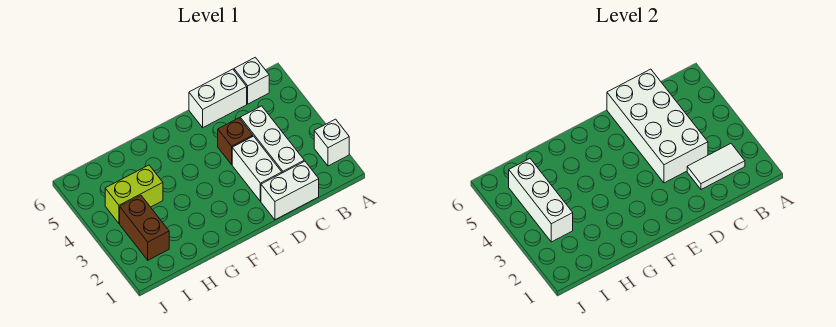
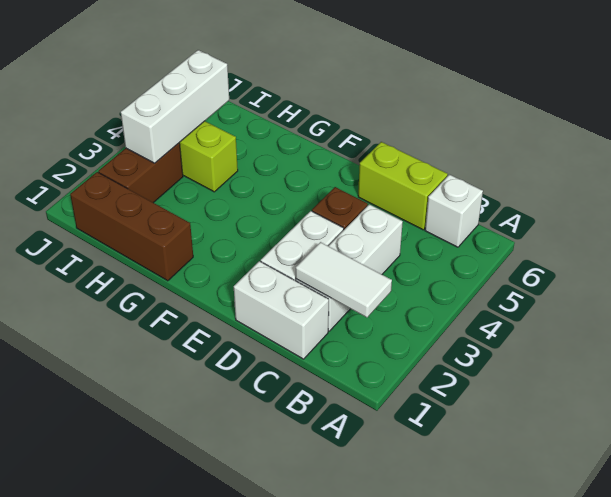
white 1x1 brick [314,119,349,166] -> none
white 2x4 brick [607,69,708,183] -> none
white 1x2 brick [189,69,247,128] -> lime 1x2 brick [358,142,448,230]
none -> brown 1x3 brick [70,172,193,281]

